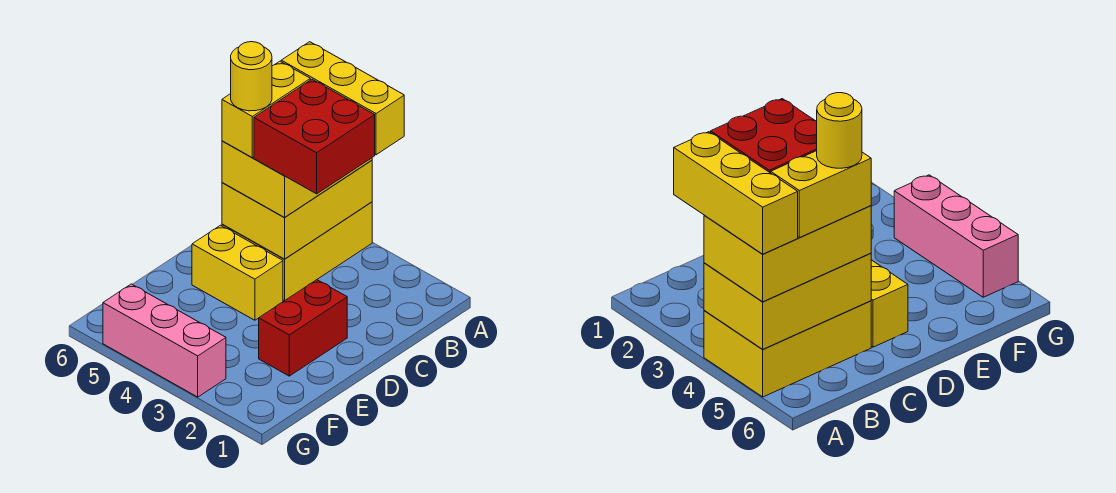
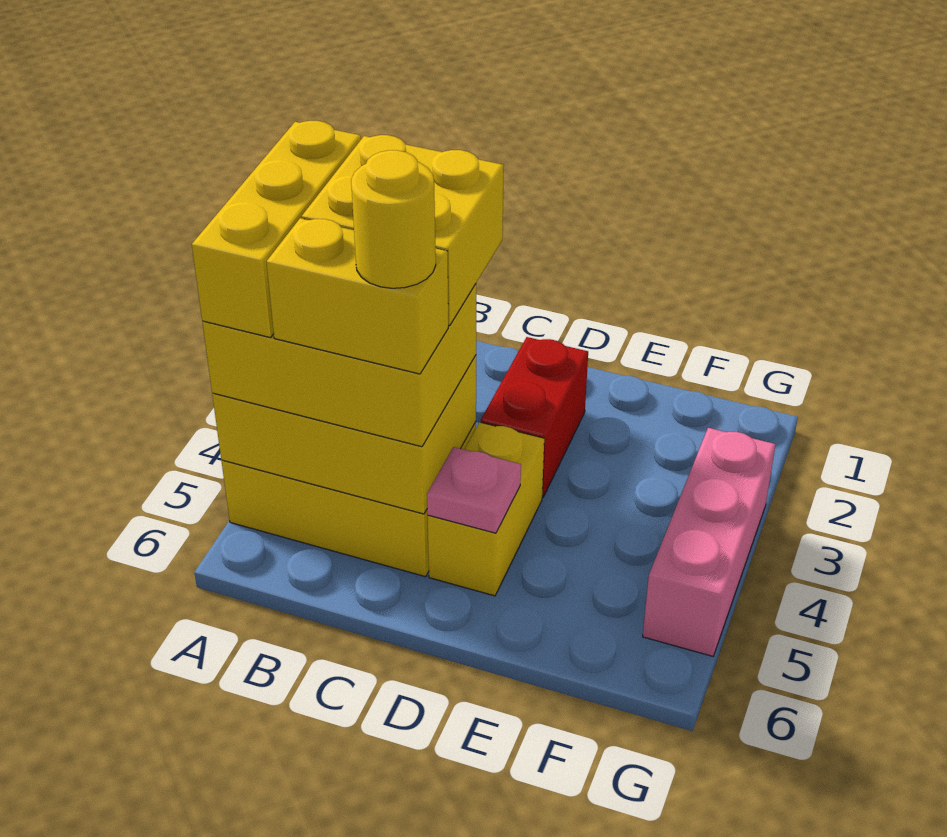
red 2x2 brick [254,80,375,194] -> yellow 2x2 brick [302,135,504,326]
red 1x2 brick [259,280,347,376] -> red 1x2 brick turned to [481,337,588,498]
none -> pink 1x1 plate [427,447,521,533]

